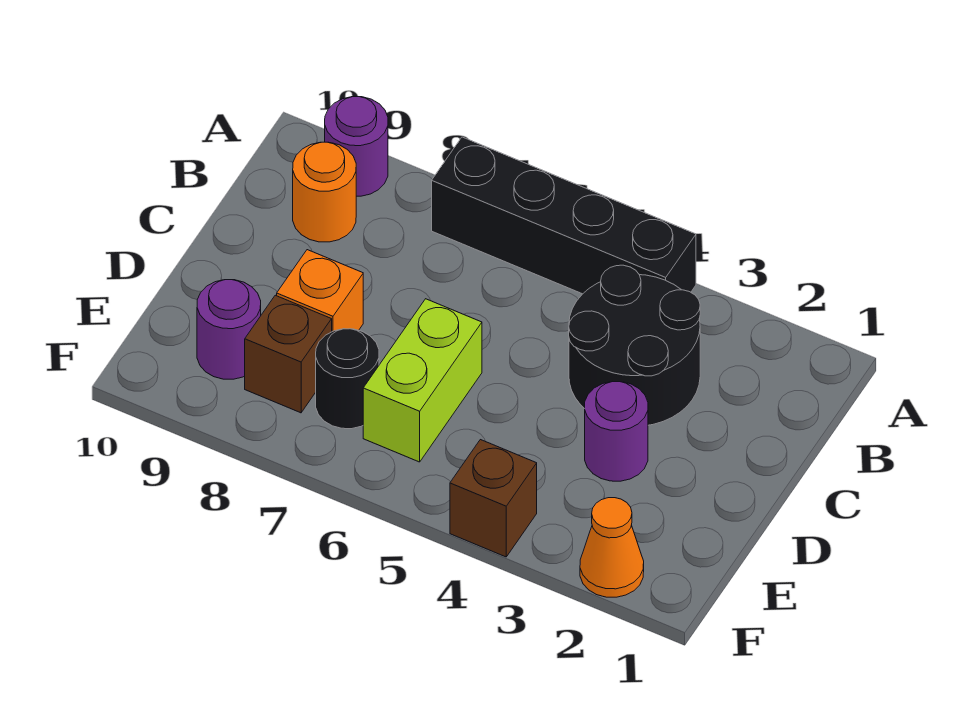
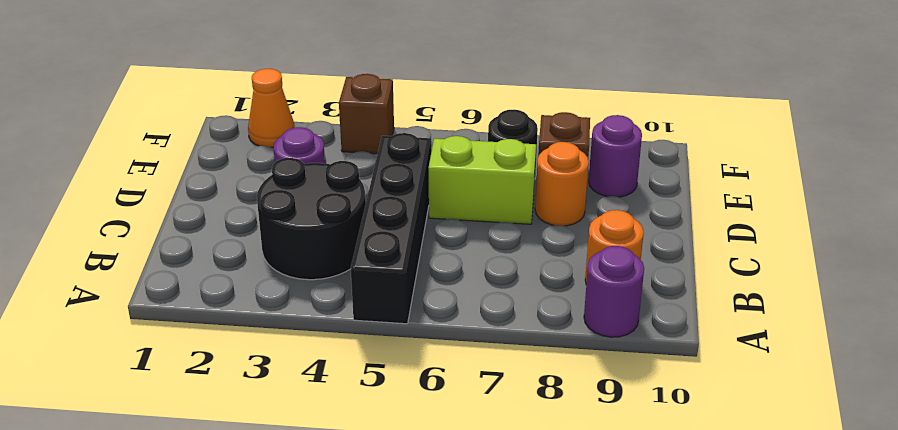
black 1x4 brick [432,137,696,294] -> black 1x4 brick turned to [351,133,432,324]
lime 1x2 brick [363,299,482,462] -> lime 1x2 brick turned to [429,136,536,224]
orange 1x1 brick [277,250,363,332] -> orange 1x1 round brick [535,142,589,226]

